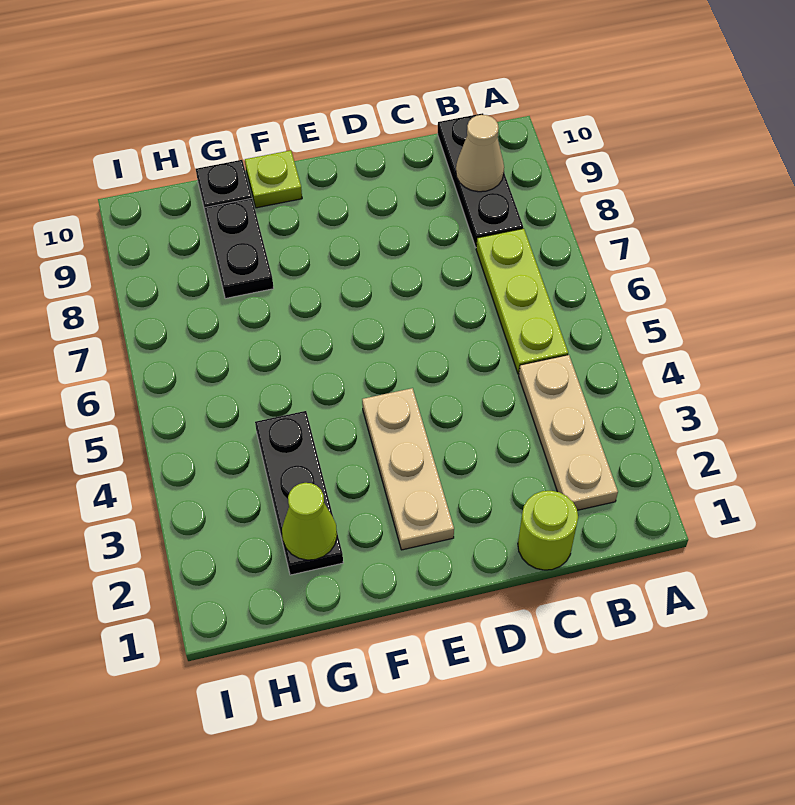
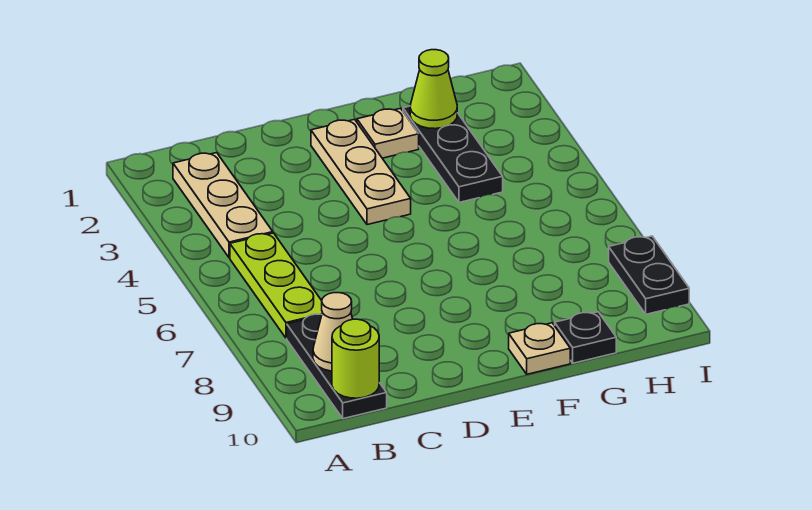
lime 1x1 round brick [518,491,578,570] -> lime 1x1 round brick moved to [332,319,379,398]
none -> tan 1x1 plate [357,108,419,158]
lime 1x1 plate [245,150,302,208] -> tan 1x1 plate [509,323,570,374]
black 1x2 plate [205,198,274,298] -> black 1x2 plate moved to [609,236,689,314]

